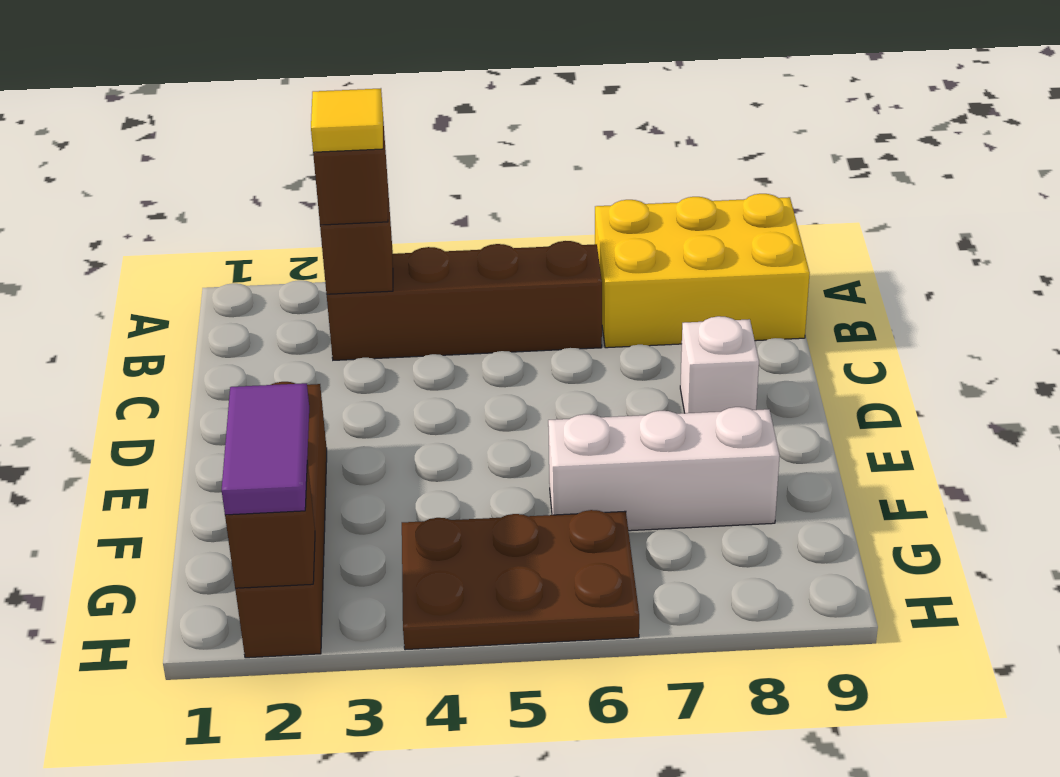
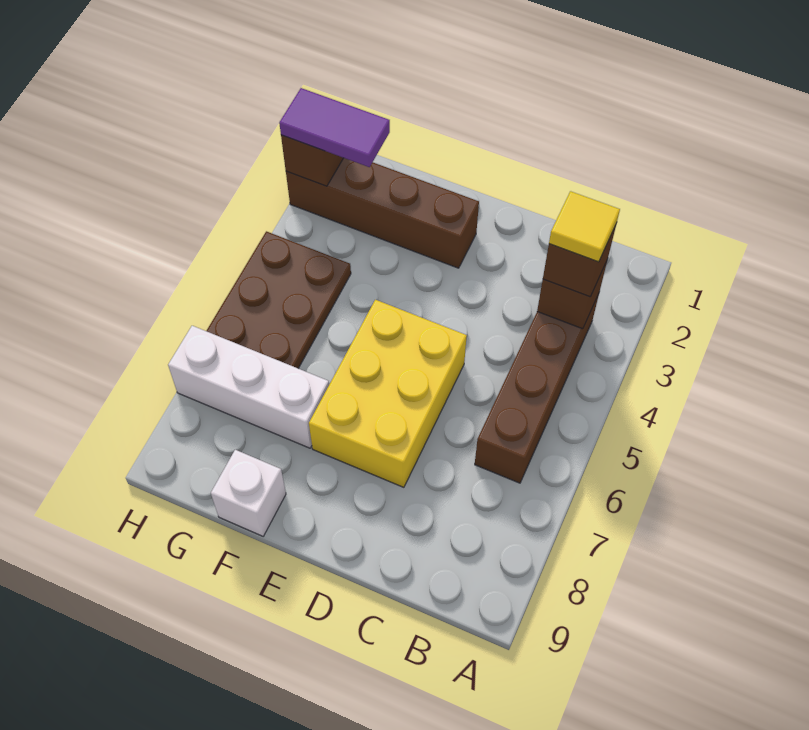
yellow 2x3 brick [595,194,810,348] -> yellow 2x3 brick moved to [309,300,467,487]
white 1x1 brick [680,316,759,413] -> white 1x1 brick moved to [211,450,286,536]
white 1x3 brick [548,407,780,531] -> white 1x3 brick turned to [168,326,329,448]

